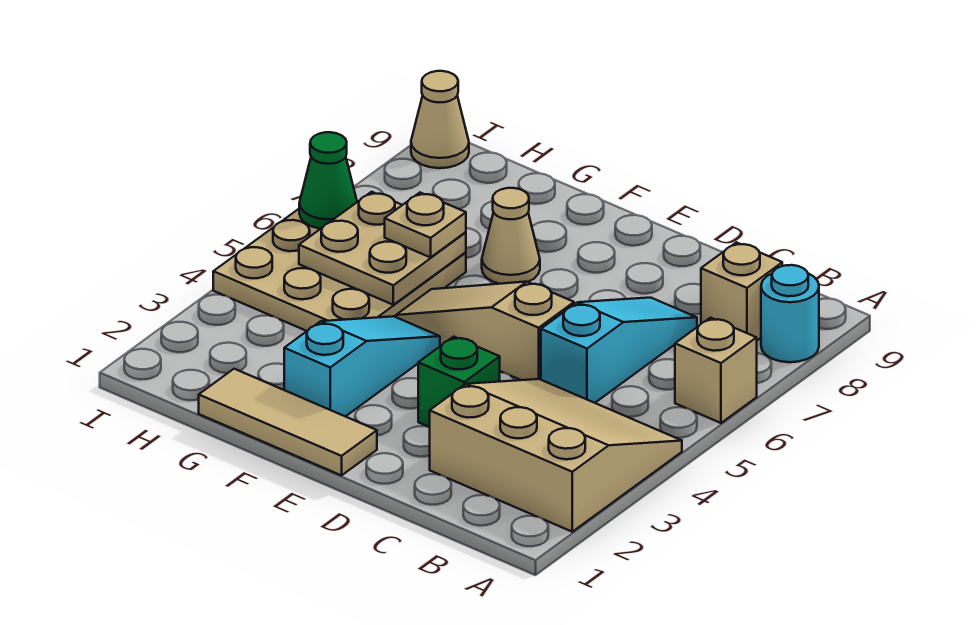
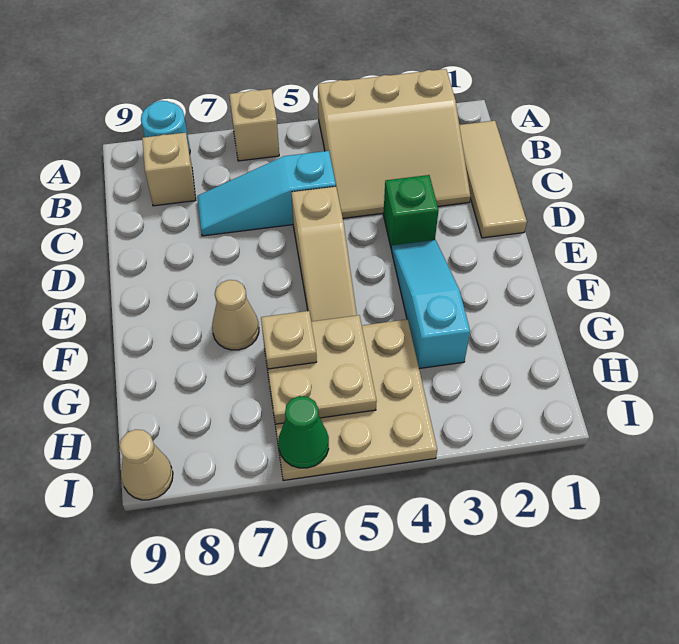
tan 3x3 slope [430,379,682,532] -> tan 3x3 slope turned to [318,69,470,218]
tan 1x3 tile [199,369,377,475] -> tan 1x3 tile moved to [459,121,527,238]
cyan 1x3 slope [284,316,440,417] -> cyan 1x3 slope turned to [391,240,470,369]

